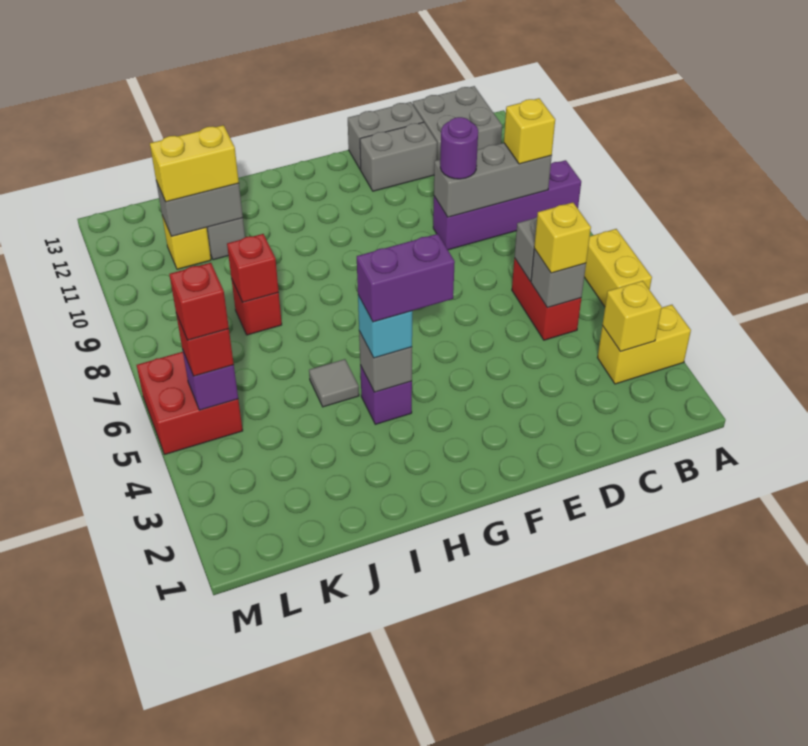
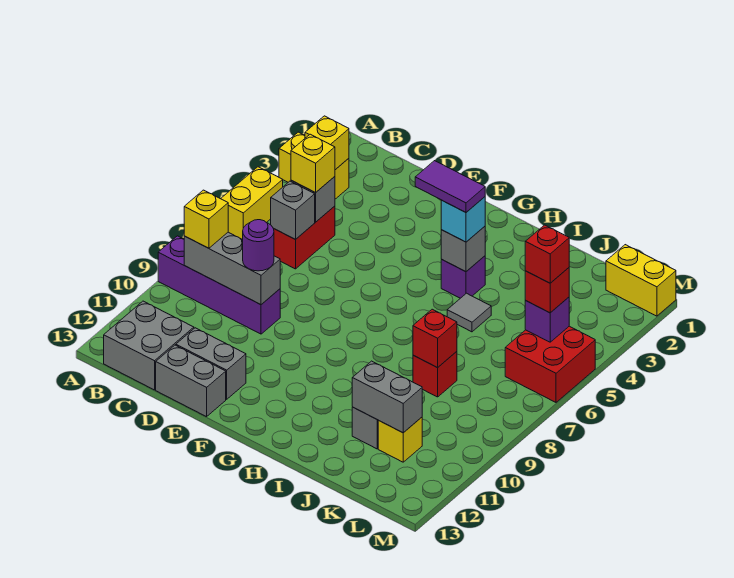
purple 1x2 brick [357,234,455,322] -> purple 1x2 tile [415,161,485,212]
yellow 1x2 brick [150,125,239,202] -> yellow 1x2 brick moved to [606,245,676,316]

